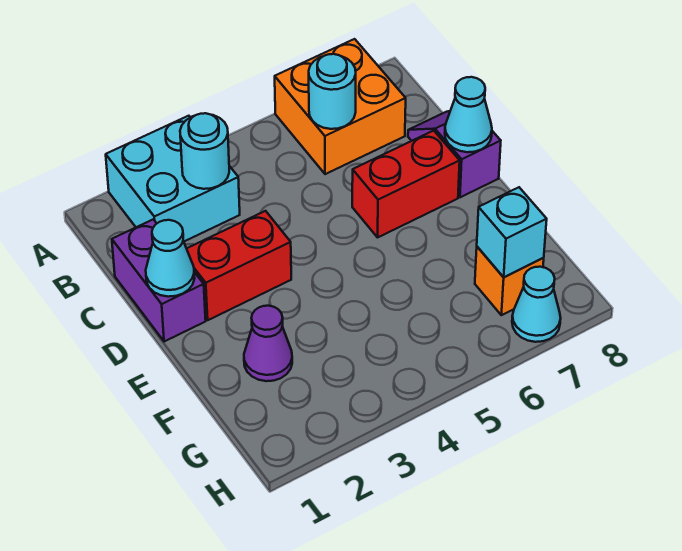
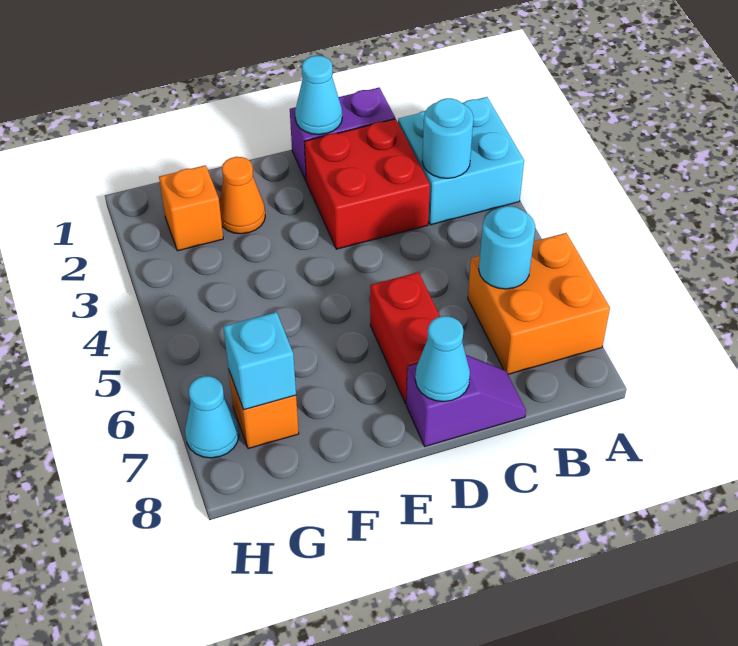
red 1x2 brick [187,211,291,320] -> red 2x2 brick [304,119,430,249]
purple 1x1 cone [244,306,292,381] -> orange 1x1 cone [219,157,265,234]
none -> orange 1x1 brick [159,165,223,251]

